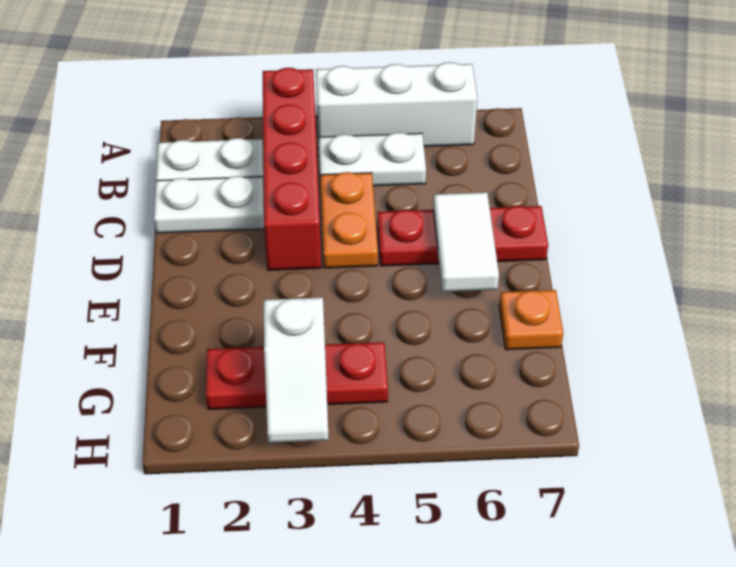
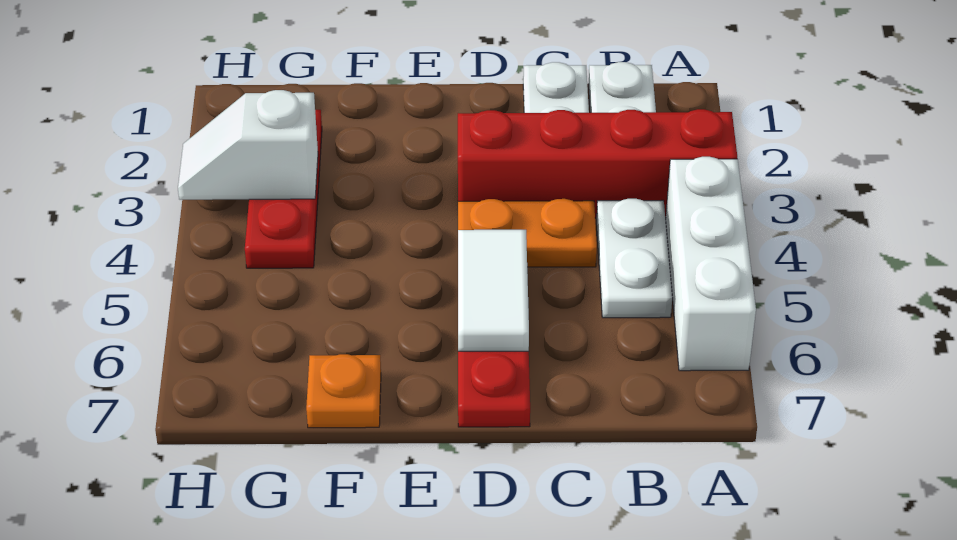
white 1x2 tile [433,192,499,292] -> white 1x2 tile turned to [458,230,529,351]

